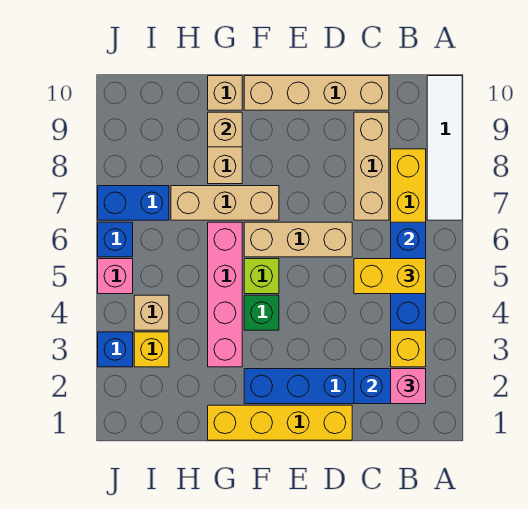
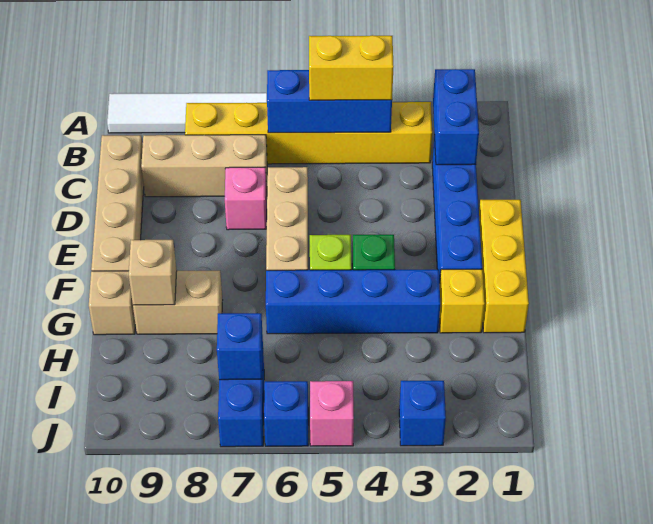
pink 1x1 brick [391,369,426,404] -> pink 1x1 brick moved to [225,167,267,230]
yellow 1x2 brick [354,259,426,294] -> yellow 1x2 brick turned to [309,35,394,100]
yellow 1x4 brick [208,405,352,440] -> yellow 1x3 brick [479,200,529,333]
tan 1x3 brick [171,186,279,220] -> none
pink 1x4 brick [208,222,242,367] -> blue 1x4 brick [266,269,440,334]
yellow 1x1 brick [134,332,169,367] -> yellow 1x1 brick moved to [439,269,485,333]
tan 1x1 brick [134,295,169,330] -> none
none -> blue 1x1 brick [217,313,263,380]

